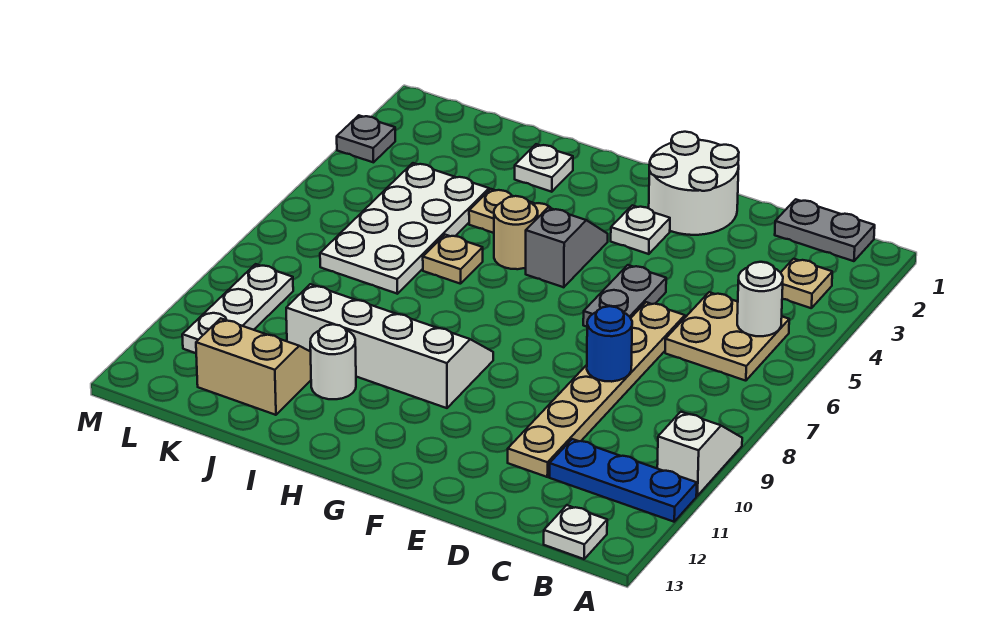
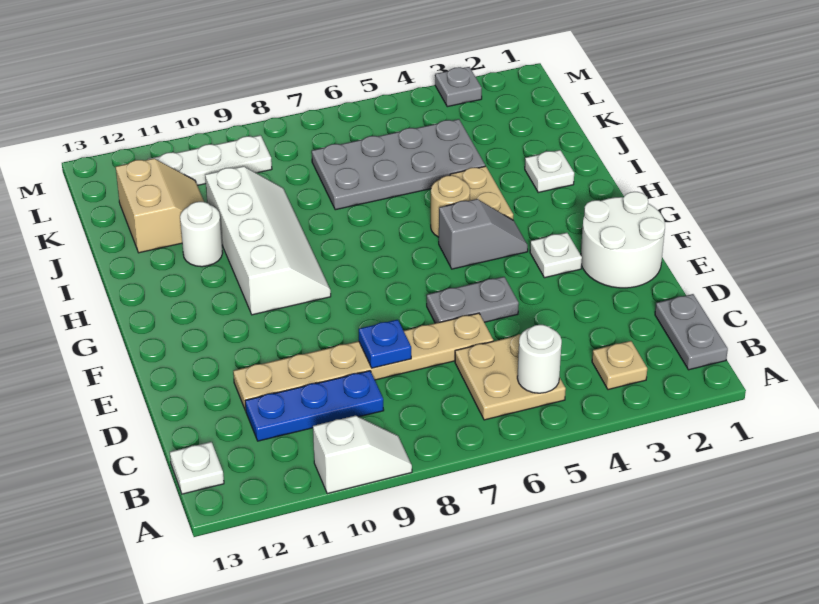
blue 1x3 plate [549,439,697,522] -> blue 1x3 plate turned to [245,371,384,441]
blue 1x1 round brick [587,306,632,382] -> blue 1x1 plate [359,320,411,368]
tan 1x1 plate [423,235,483,284] -> none
white 2x4 plate [320,163,489,294] -> grey 2x4 plate [312,119,485,210]

